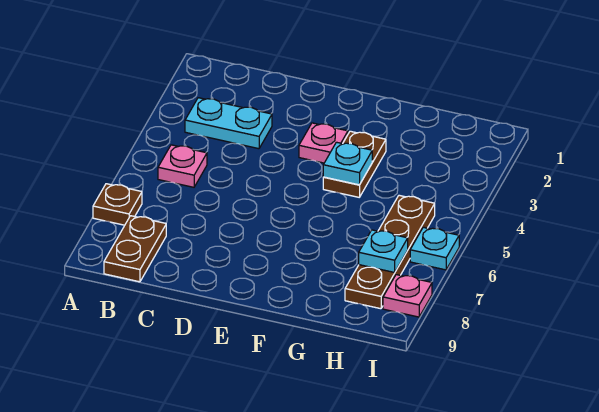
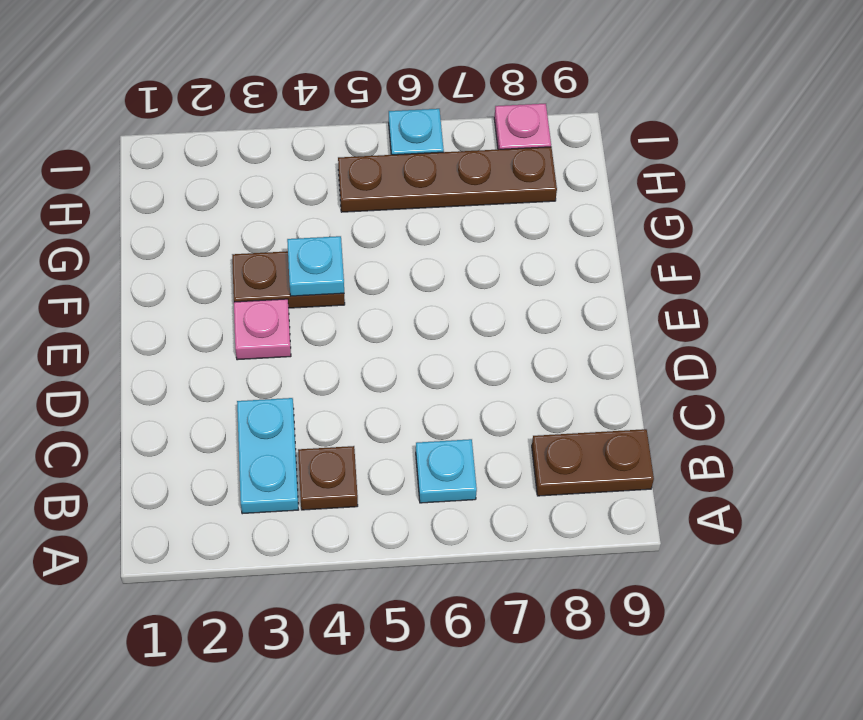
brown 1x1 plate [93,184,142,225] -> brown 1x1 plate moved to [298,446,358,510]
pink 1x1 plate [158,145,207,187] -> none
cyan 1x1 plate [359,230,408,272] -> cyan 1x1 plate moved to [416,439,477,503]

